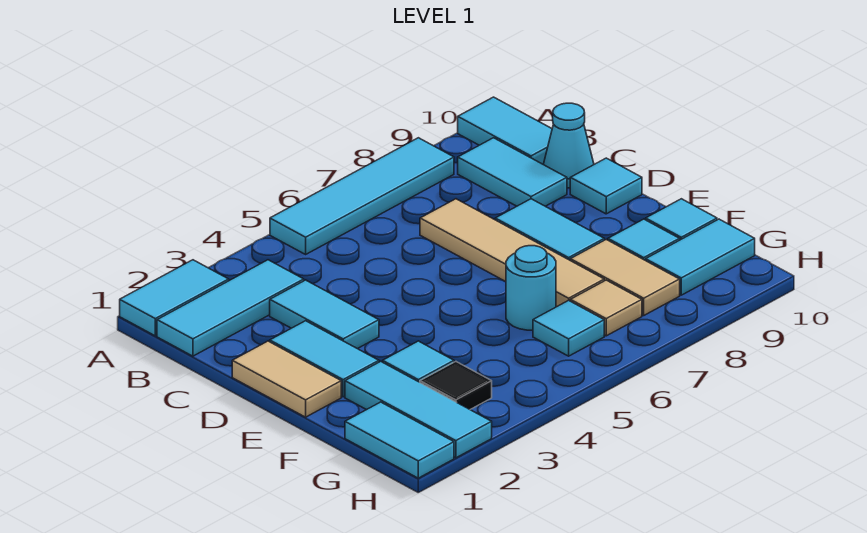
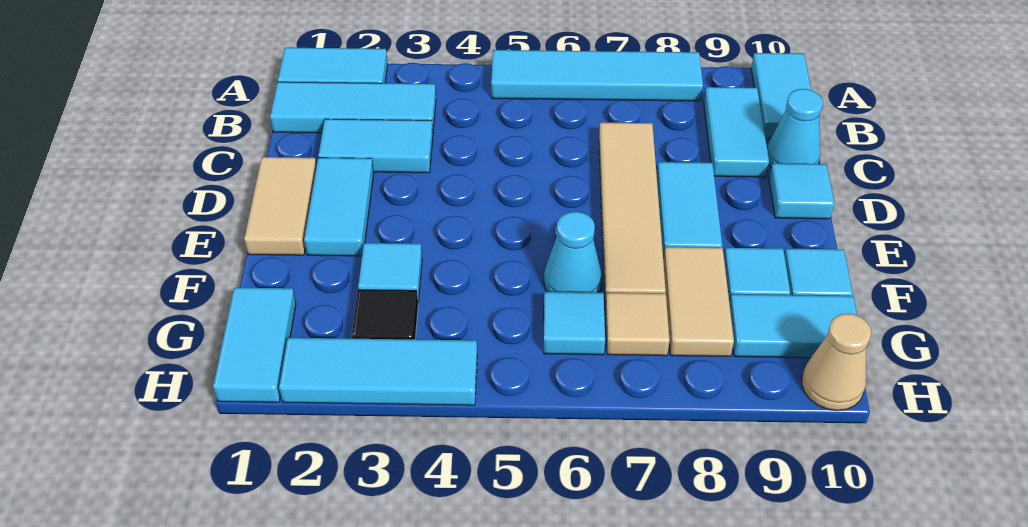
cyan 1x2 tile [270,280,379,349] -> cyan 1x2 tile turned to [318,119,433,173]
cyan 1x3 tile [345,361,492,458] -> cyan 1x3 tile turned to [279,338,477,405]
cyan 1x1 round brick [506,246,556,330] -> cyan 1x1 cone [544,212,602,293]
none -> tan 1x1 cone [802,314,871,411]

